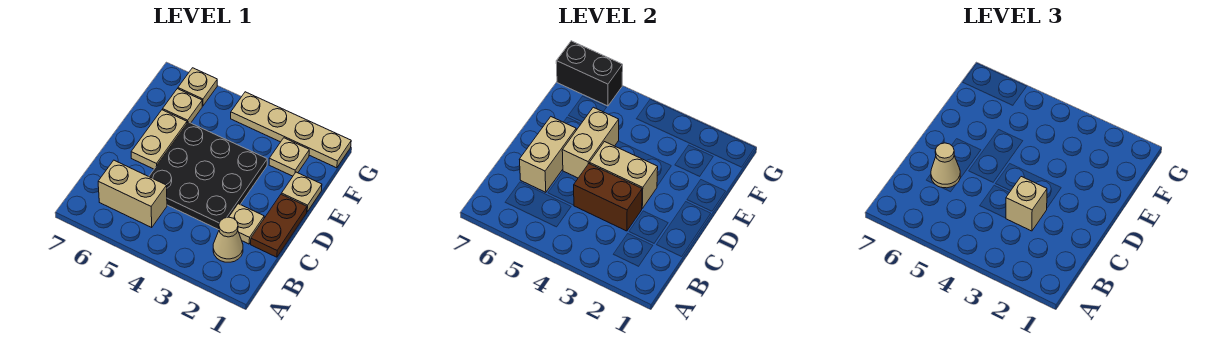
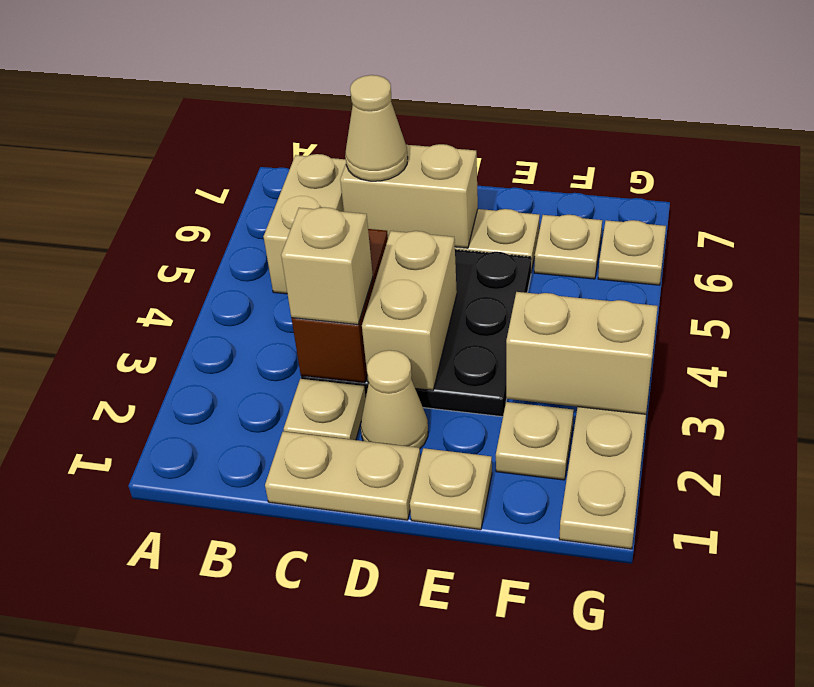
tan 1x1 cone [213,217,243,262] -> tan 1x1 cone moved to [361,350,428,448]
brown 1x2 plate [251,194,307,257] -> tan 1x2 plate [265,432,420,520]
tan 1x2 brick [562,107,619,178] -> tan 1x2 brick moved to [506,292,658,414]
black 1x2 brick [556,41,623,106] -> none

